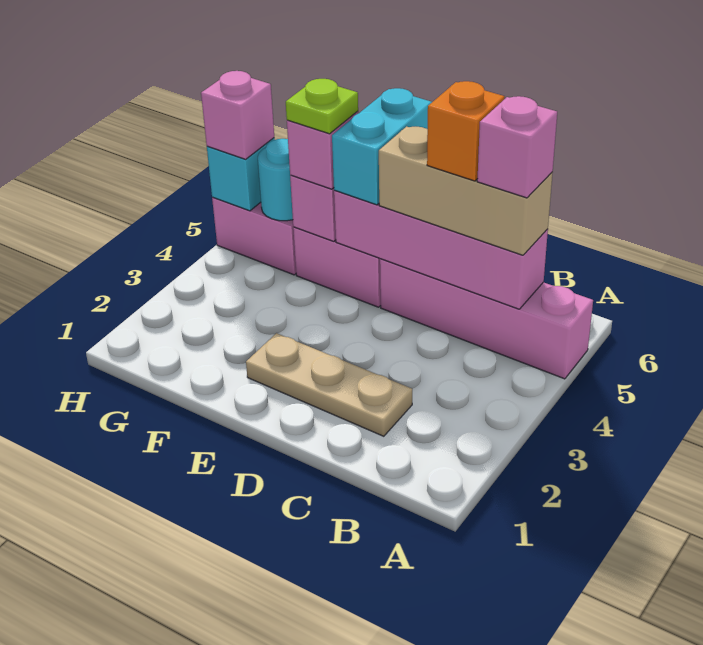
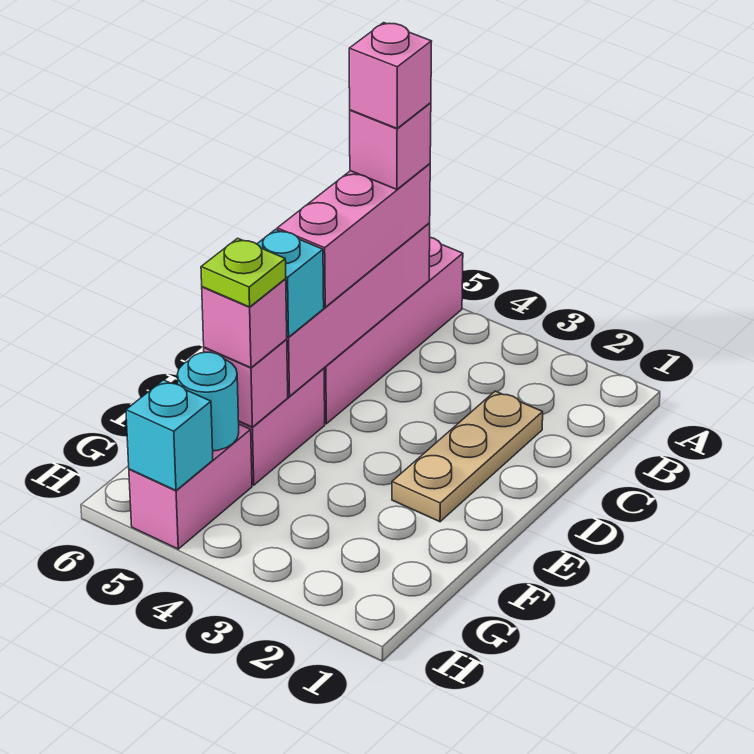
tan 1x3 brick [379,127,553,255] -> pink 1x3 brick [277,164,430,307]
orange 1x1 brick [427,81,504,181] -> none
cyan 1x2 brick [332,88,432,205] -> cyan 1x1 brick [257,229,324,337]
pink 1x1 brick [201,71,274,159] -> pink 1x1 brick moved to [349,23,432,128]

